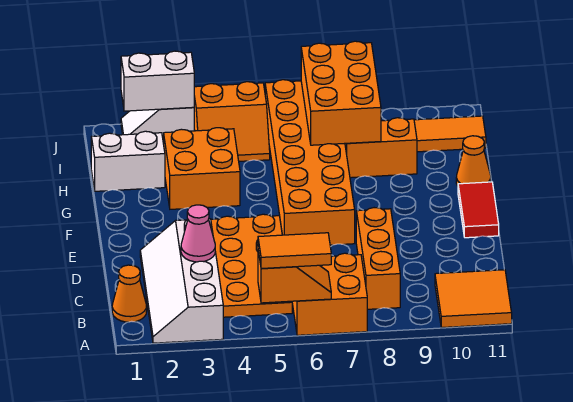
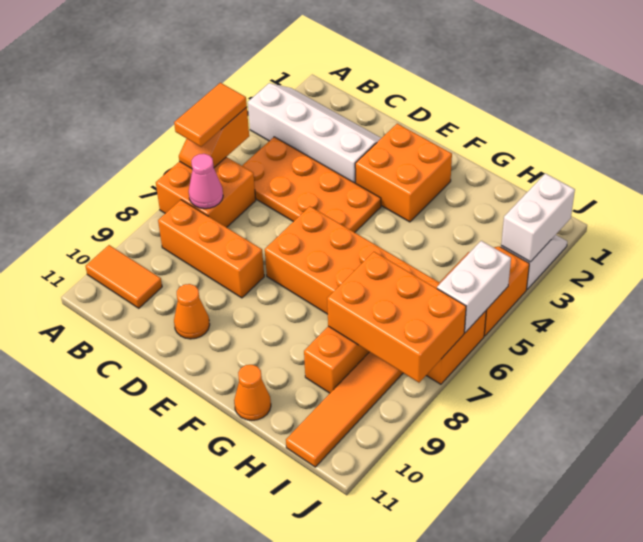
orange 2x2 tile [435,270,512,328] -> orange 1x2 tile [86,245,162,308]
orange 1x1 cone [112,265,147,322] -> orange 1x1 cone moved to [174,284,210,339]
pink 1x1 cone [181,205,215,262] -> pink 1x1 cone moved to [189,154,223,209]
red 1x2 tile [458,182,499,238] -> none
orange 2x2 brick [163,128,240,209] -> orange 2x2 brick moved to [355,124,452,222]
white 1x2 brick [91,131,165,191] -> white 1x2 brick moved to [437,241,511,333]

